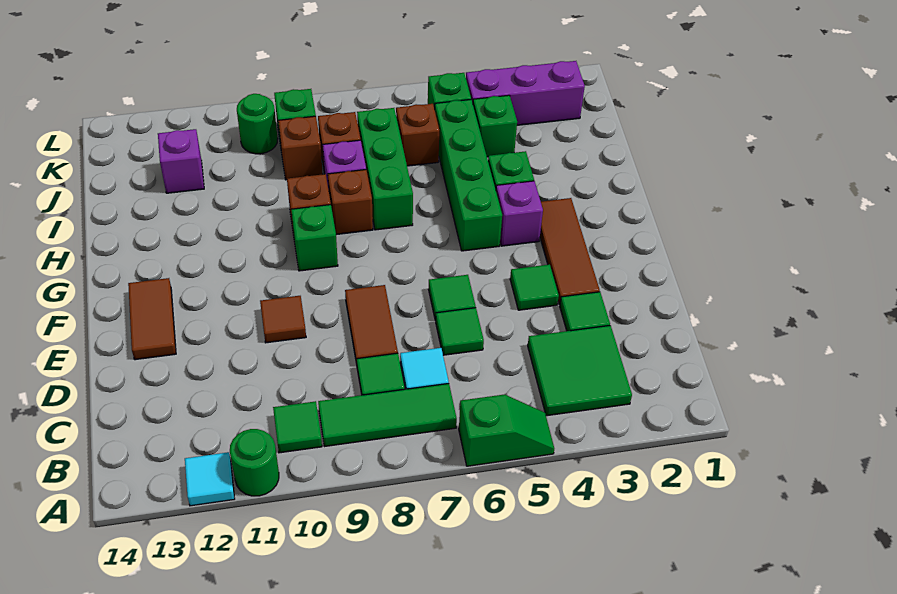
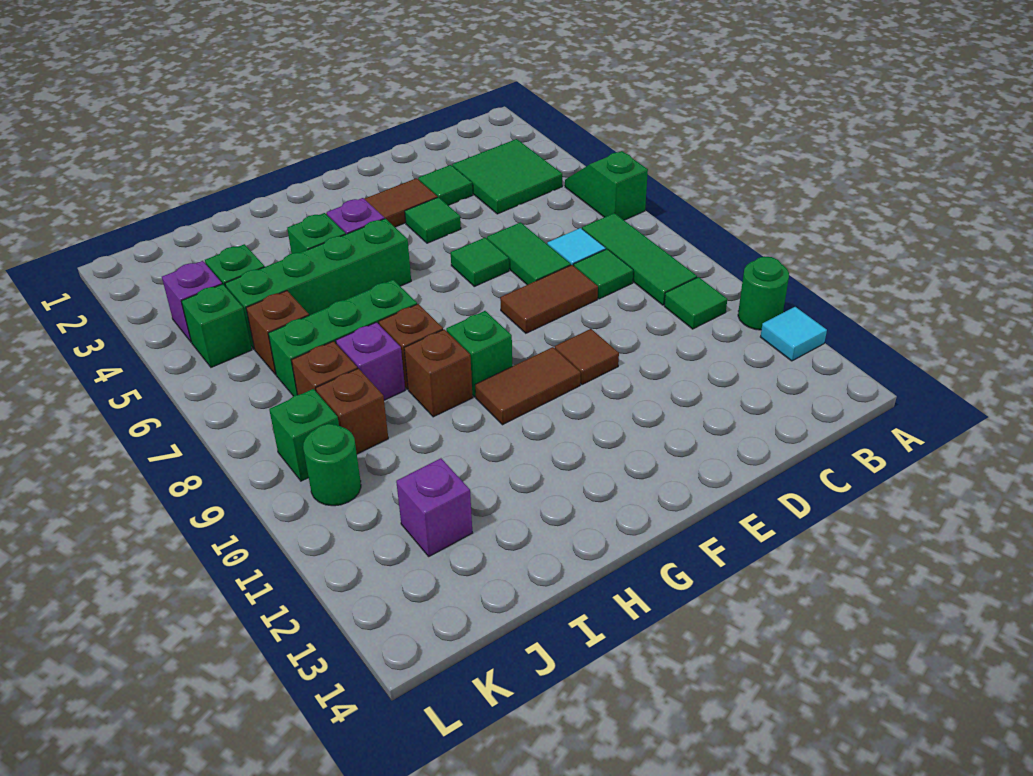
green 1x1 tile [436,308,484,355] -> green 1x2 tile [487,222,571,285]
brown 1x2 tile [128,278,176,360] -> brown 1x2 tile moved to [475,347,581,425]
purple 1x3 brick [466,61,585,125] -> purple 1x1 brick [162,261,222,342]

